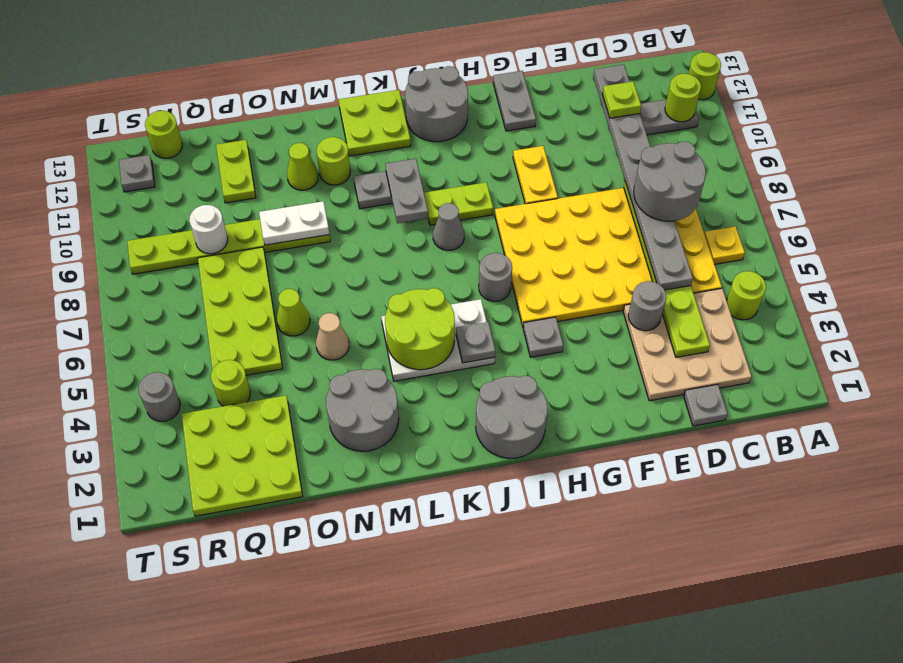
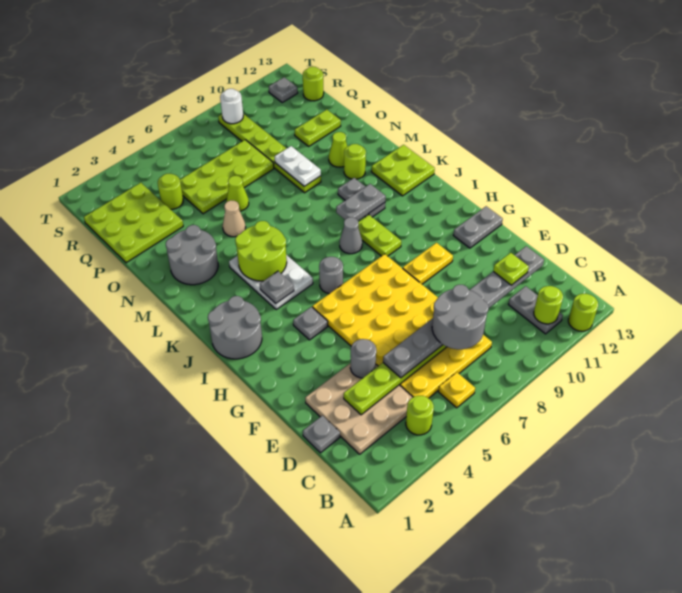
grey 2x2 round brick [405,66,468,142] -> none
white 1x1 round brick [189,205,228,254] -> white 1x1 round brick moved to [220,89,243,124]
grey 1x1 round brick [139,372,180,421] -> none

